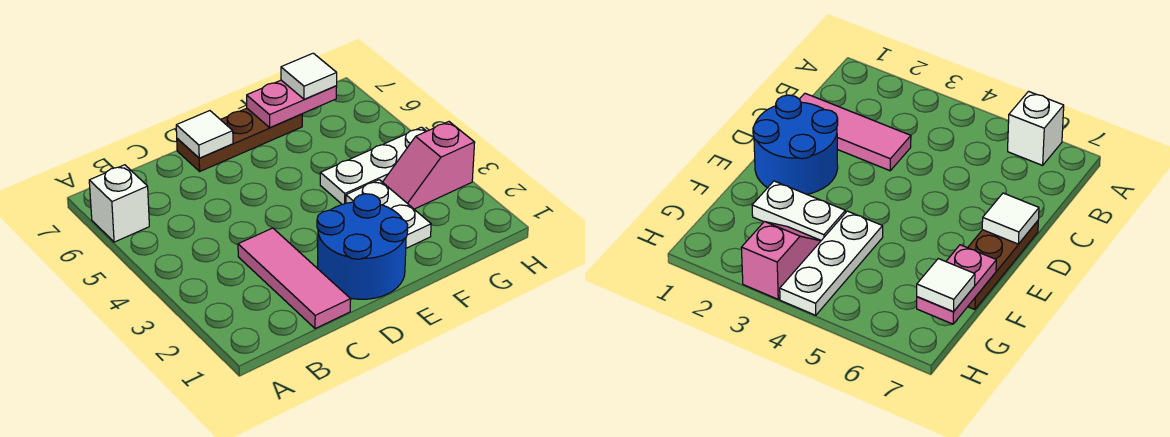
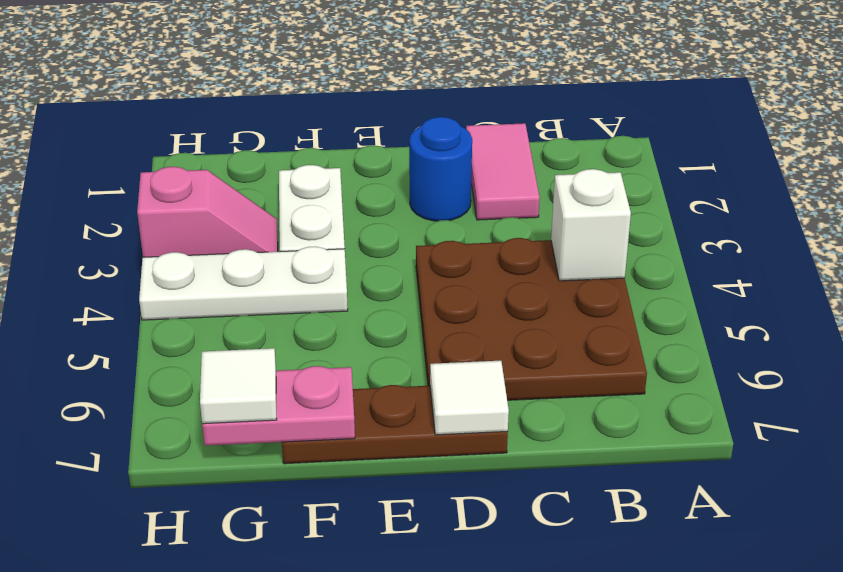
white 1x1 brick [89,165,149,242] -> white 1x1 brick moved to [551,169,631,281]
none -> brown 3x3 plate [416,238,647,400]
pink 1x3 tile [238,228,351,329] -> pink 1x2 tile [466,123,540,220]
blue 2x2 round brick [317,194,408,299] -> blue 1x1 round brick [409,117,472,221]

